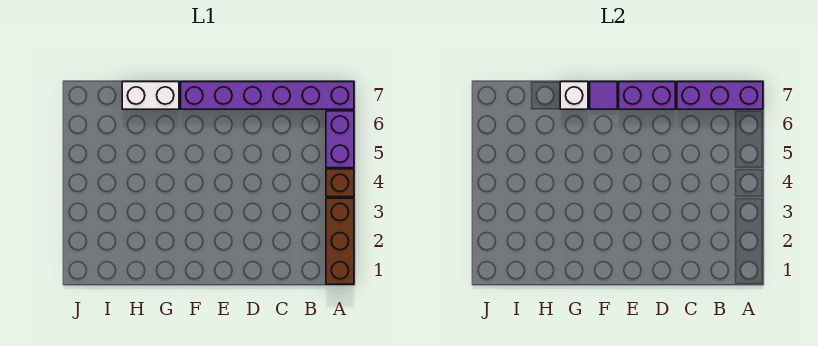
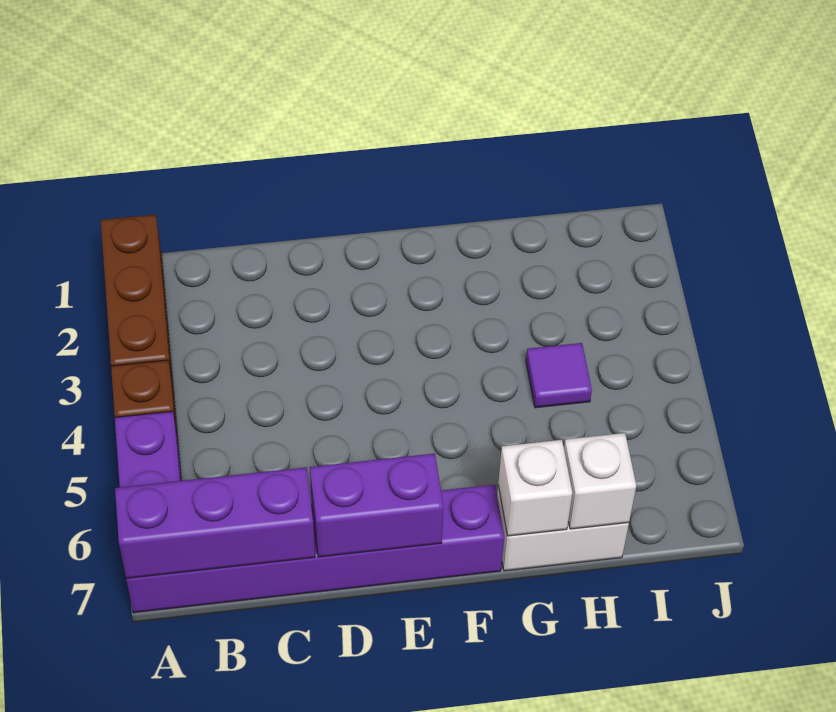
purple 1x1 tile [590,82,617,109] -> purple 1x1 tile moved to [526,343,592,408]
none -> white 1x1 brick [564,433,636,529]

